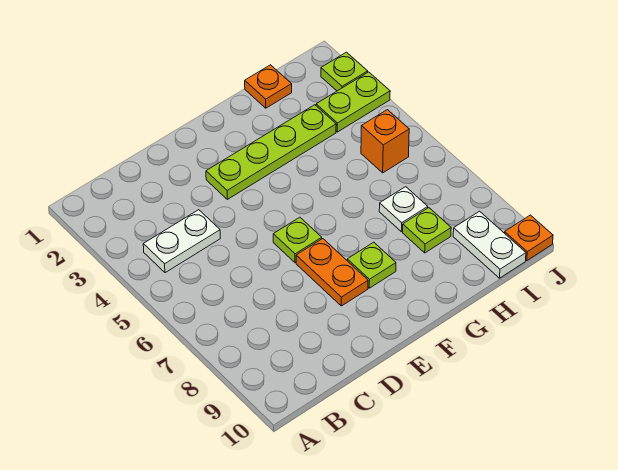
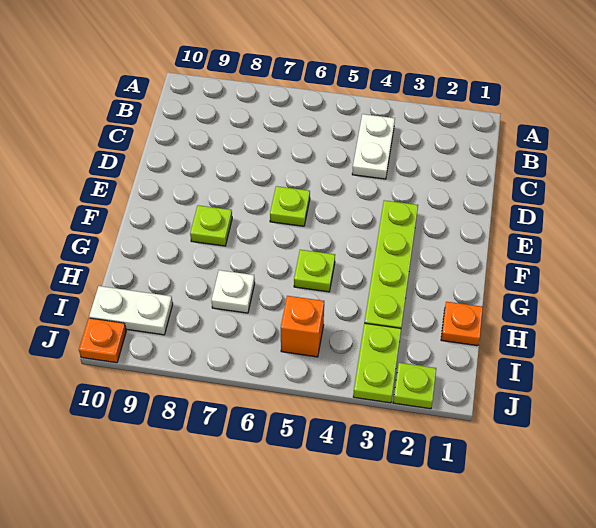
orange 1x2 plate [296,239,368,306] -> none
lime 1x1 plate [403,208,451,253] -> lime 1x1 plate moved to [294,250,335,292]

